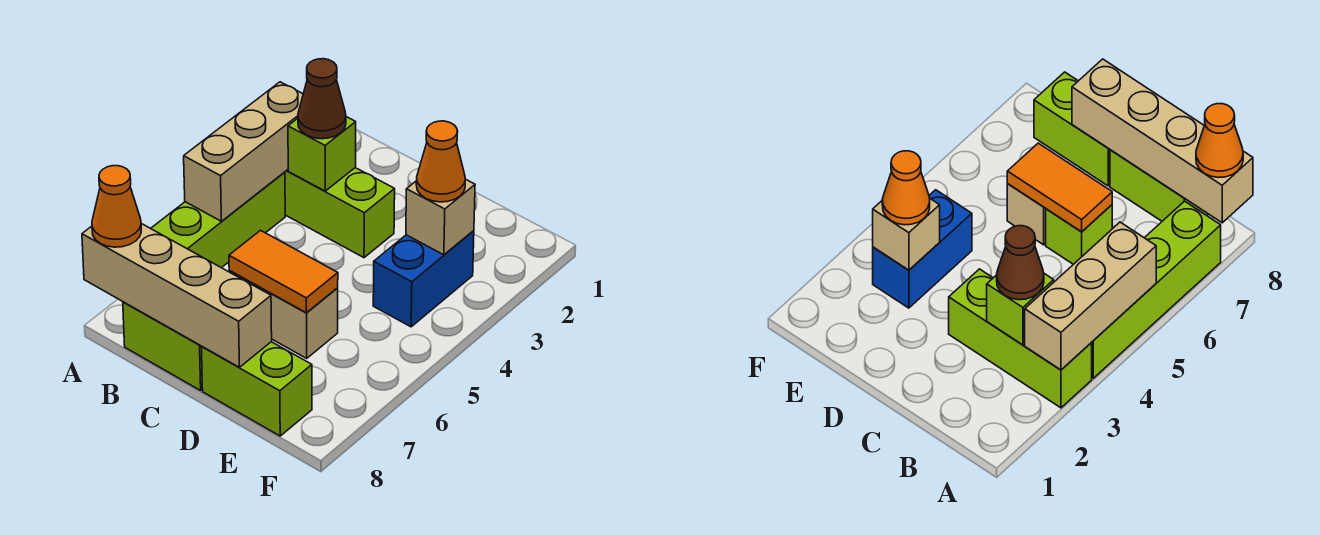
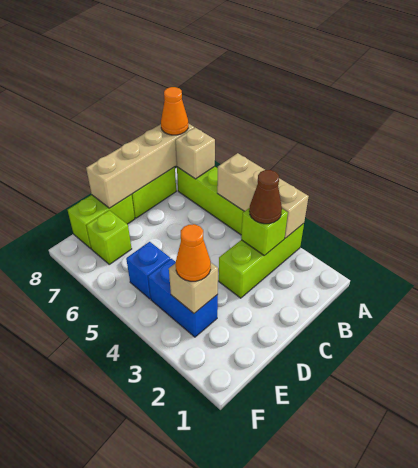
lime 1x1 brick [1046,205,1112,264] -> lime 1x1 brick moved to [86,210,132,264]
orange 1x2 tile [229,230,338,313] -> none
tan 1x1 brick [269,288,338,358] -> tan 1x1 brick moved to [175,128,215,179]
none -> blue 1x1 brick [126,242,170,299]

